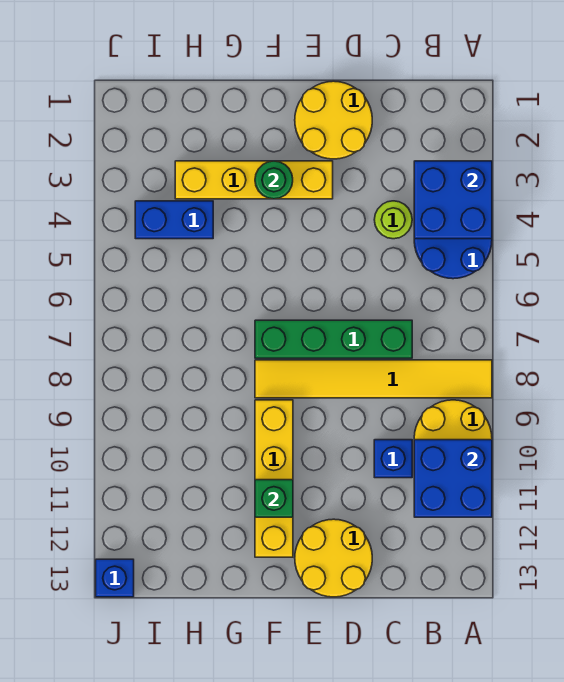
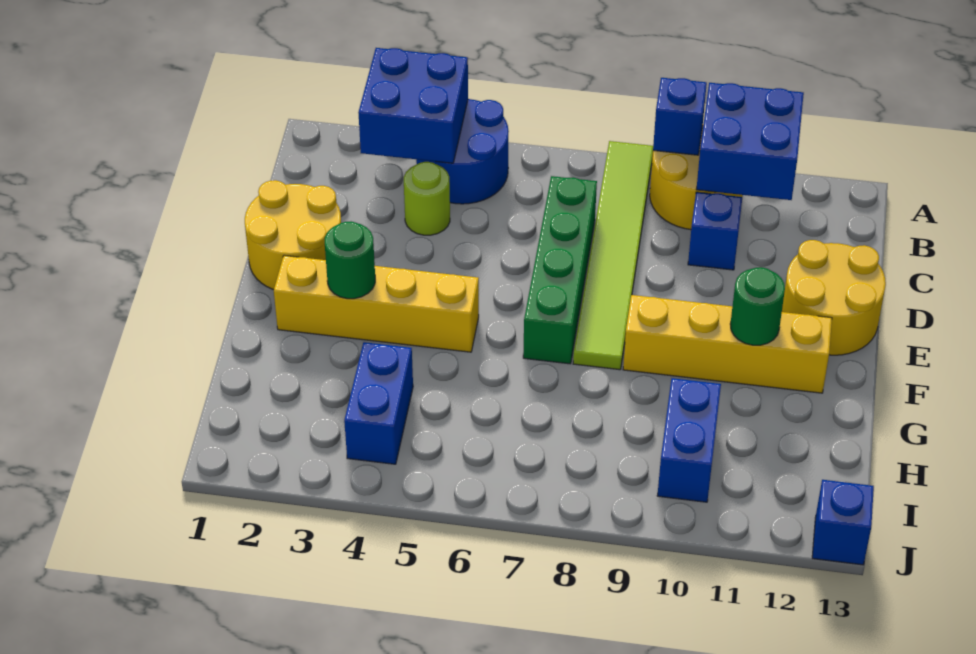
yellow 1x6 tile [255,360,492,398] -> lime 1x6 tile [573,141,653,370]
none -> blue 1x1 brick [653,78,707,155]
yellow 1x4 brick [175,161,333,199] -> yellow 1x4 brick turned to [274,255,479,352]
green 1x1 brick [255,480,293,517] -> green 1x1 round brick [730,267,785,345]
none -> blue 1x2 brick [657,378,721,502]

